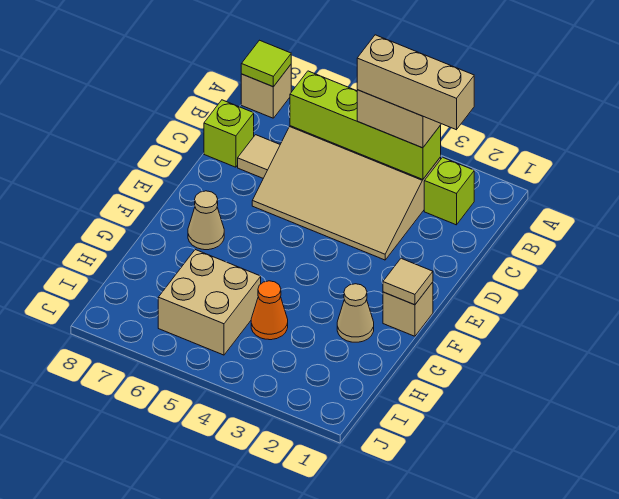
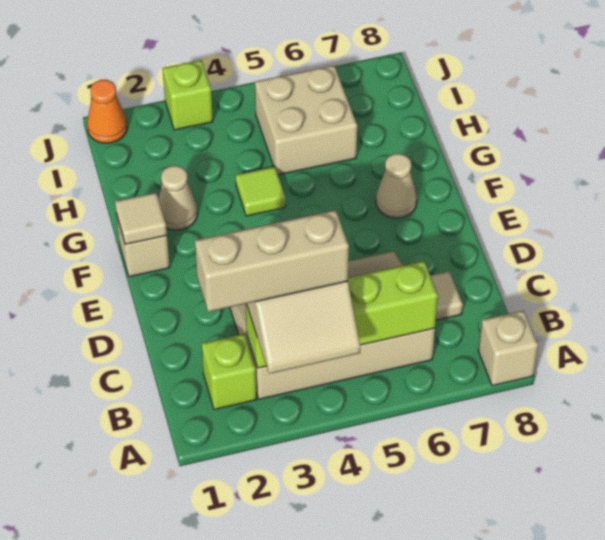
lime 1x1 tile [241,40,291,87] -> lime 1x1 tile moved to [235,167,286,216]
lime 1x1 brick [204,100,254,167] -> lime 1x1 brick moved to [163,60,213,130]
orange 1x1 cone [251,281,288,340] -> orange 1x1 cone moved to [87,80,127,143]

